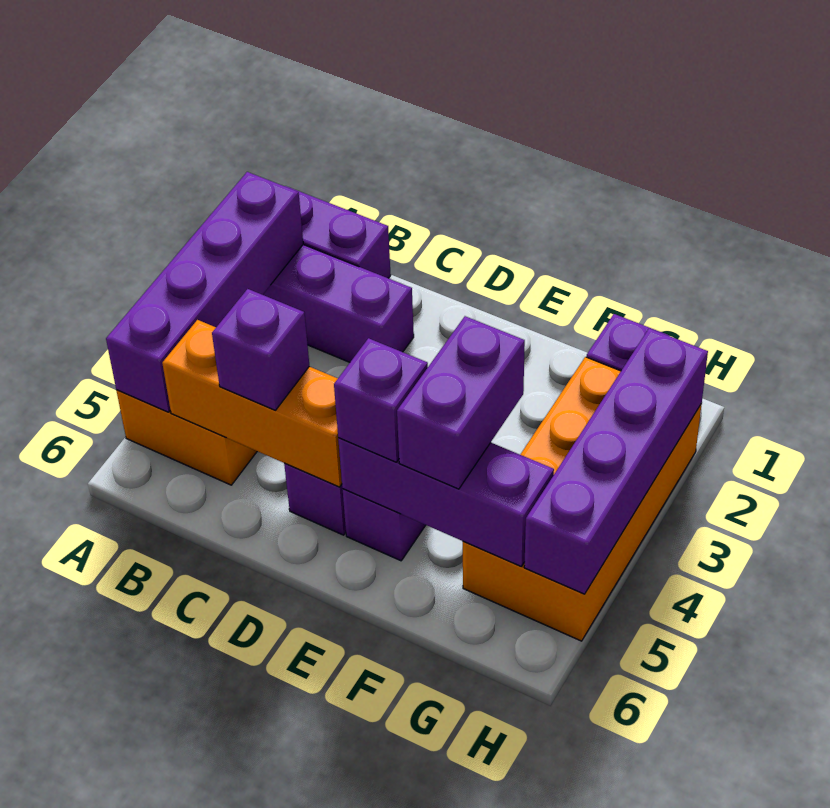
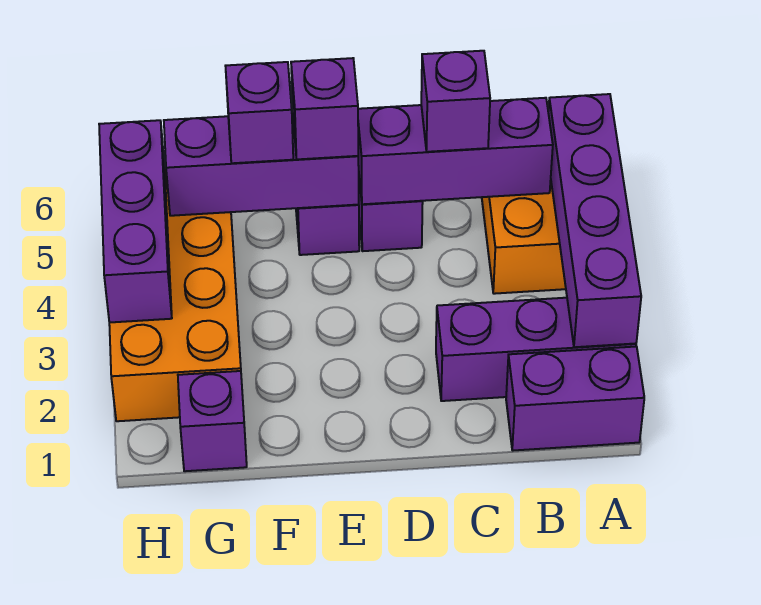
orange 1x3 brick [162,320,342,487] -> purple 1x3 brick [358,98,553,204]
purple 1x2 brick [397,316,525,489] -> purple 1x1 brick [226,62,293,163]
purple 1x4 brick [524,328,708,594] -> purple 1x3 brick [99,120,172,323]

